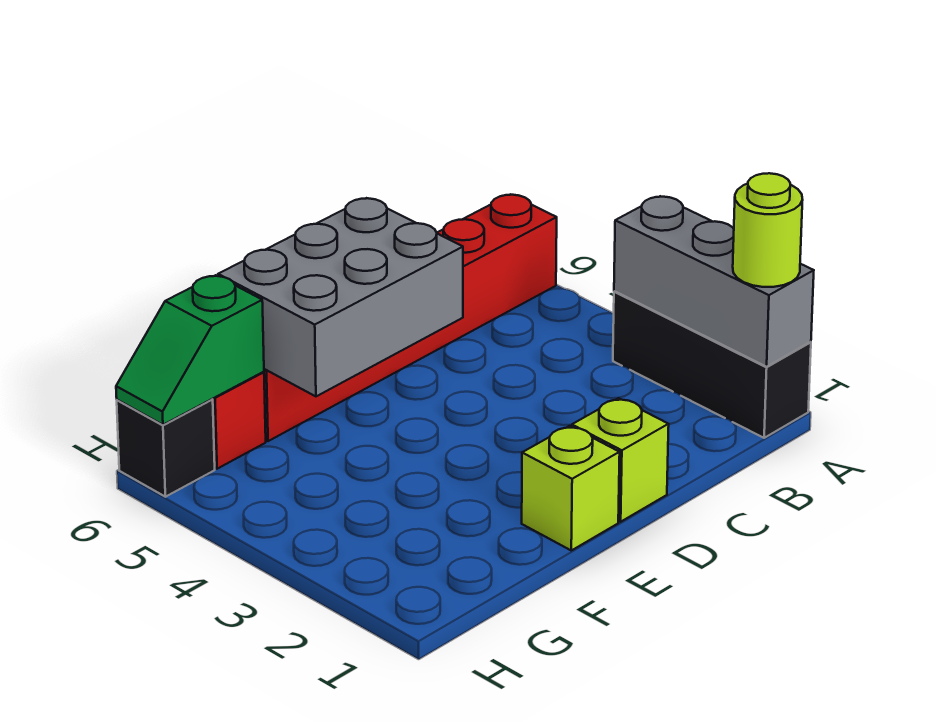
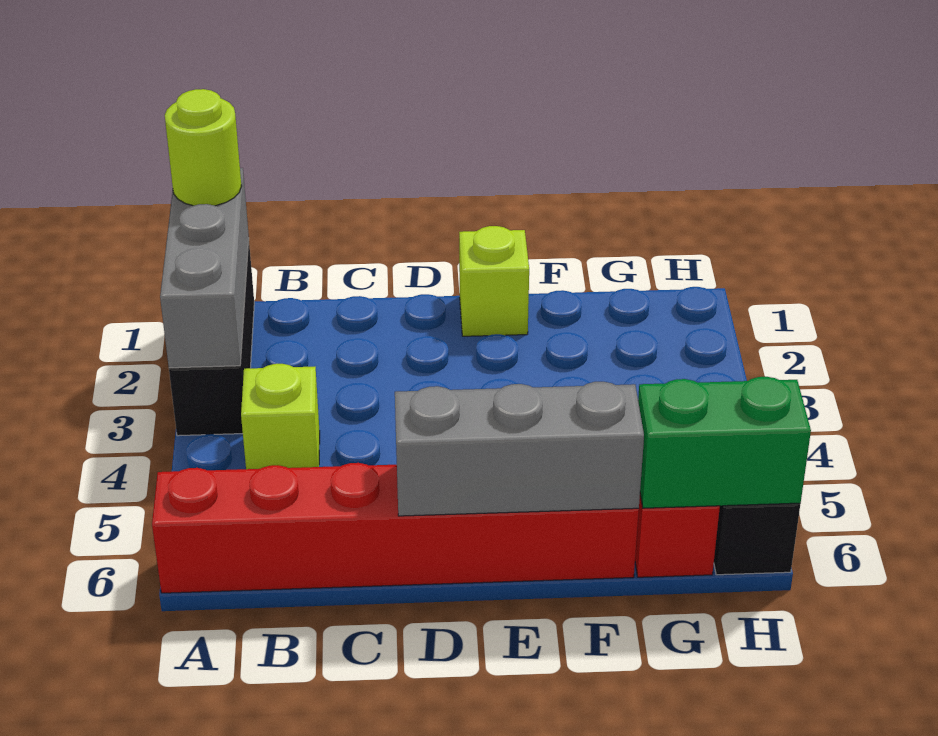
lime 1x1 brick [572,398,669,522] -> lime 1x1 brick moved to [241,364,320,469]
grey 2x3 brick [218,198,463,396] -> grey 1x3 brick [395,382,644,516]
green 1x2 slope [116,275,264,425] -> green 1x2 brick [638,377,811,508]

